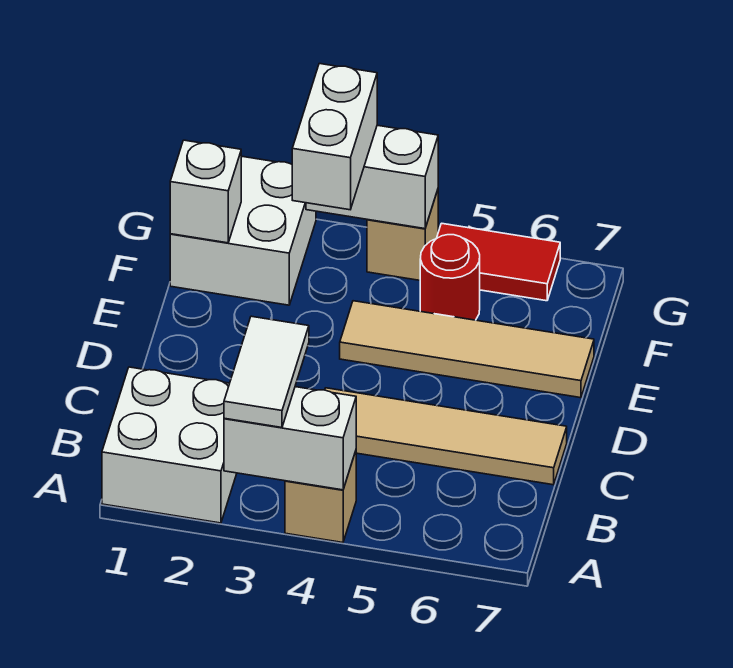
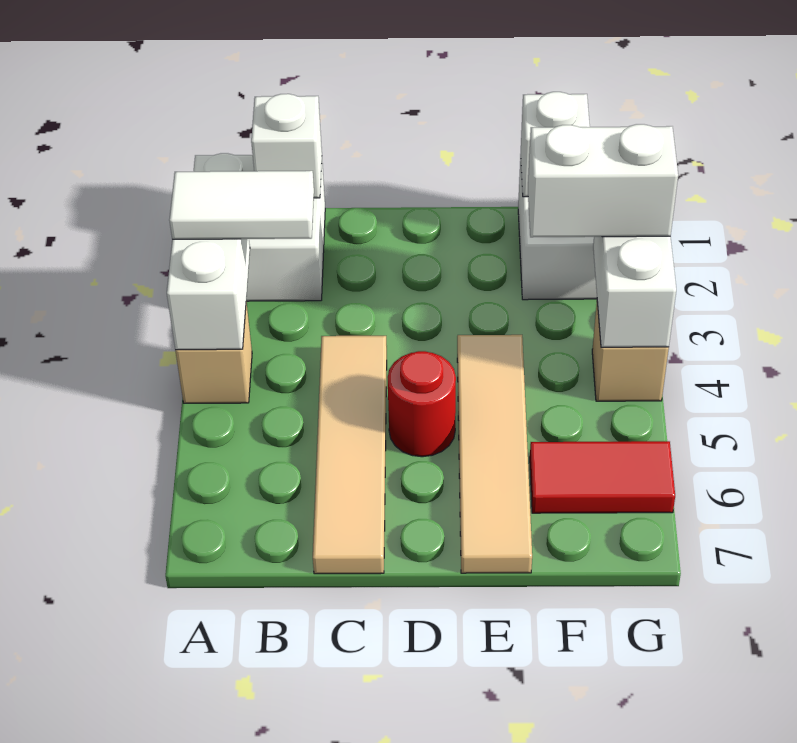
none -> white 1x1 brick [251,94,322,198]
red 1x1 round brick [420,235,480,320] -> red 1x1 round brick moved to [388,351,456,457]
red 1x2 tile [437,223,560,301] -> red 1x2 tile turned to [530,441,675,513]

